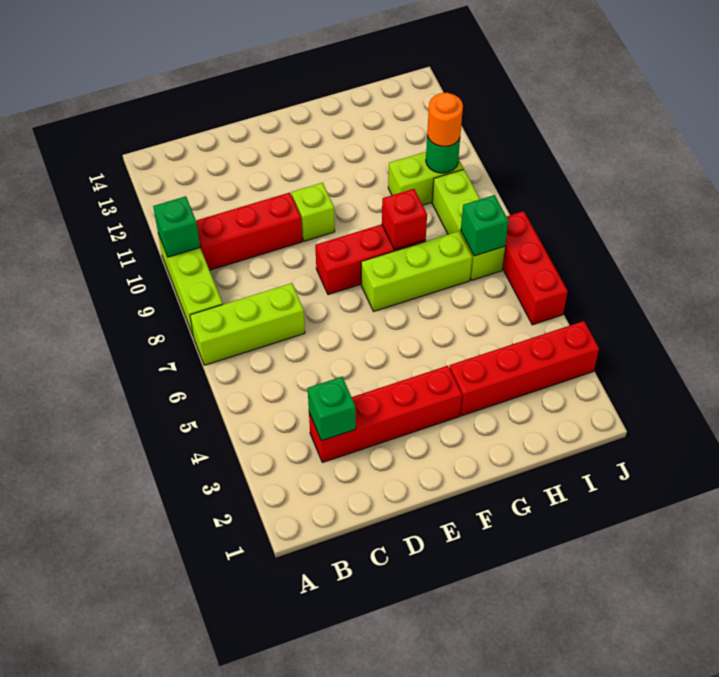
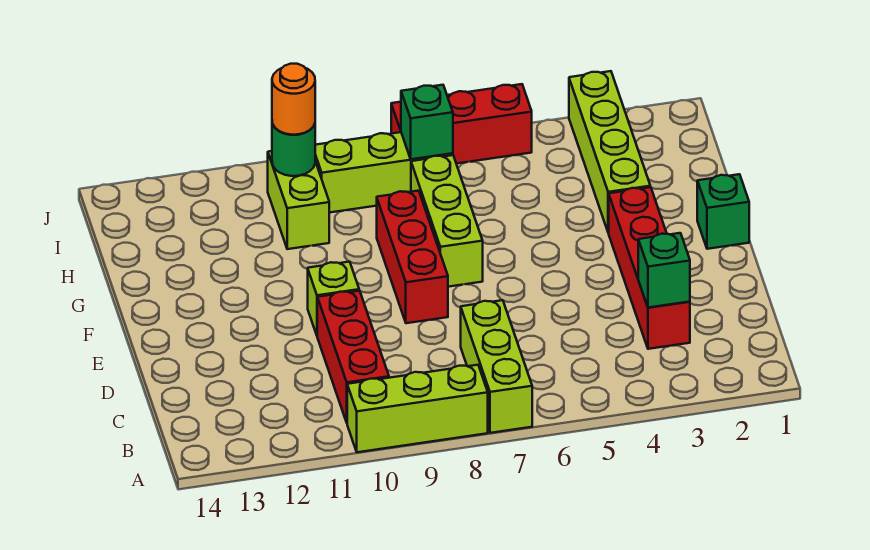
green 1x1 brick [153,196,200,257] -> green 1x1 brick moved to [697,174,749,249]
red 1x4 brick [450,321,599,416] -> lime 1x4 brick [569,71,650,233]
red 1x1 brick [382,189,427,250] -> none

